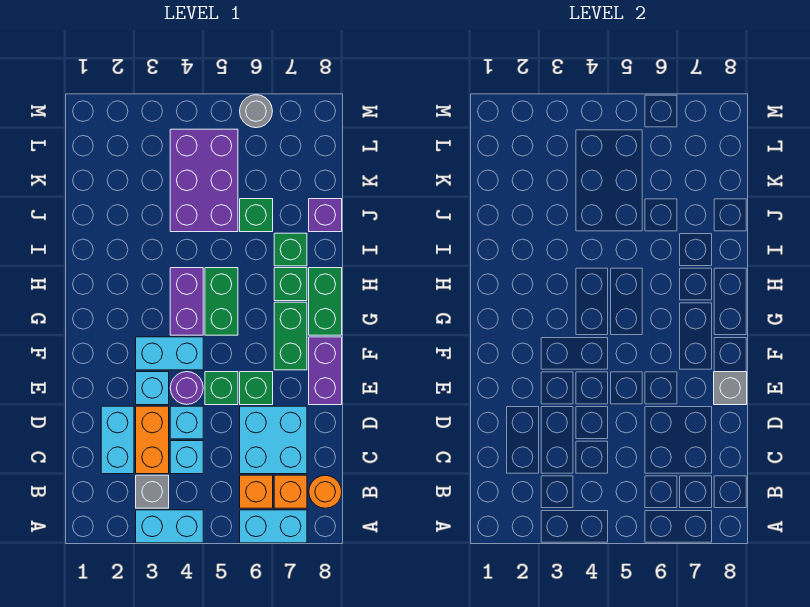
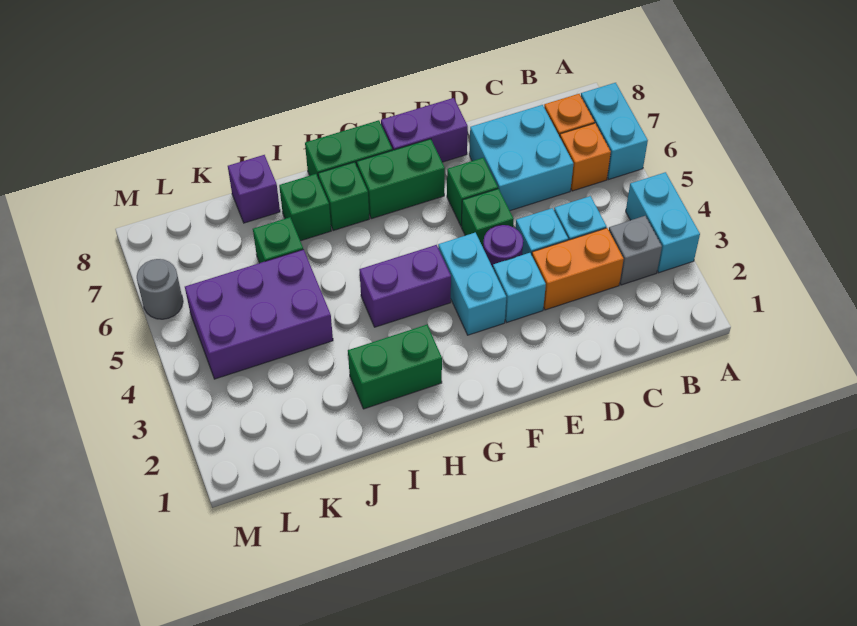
orange 1x1 round brick [309,475,342,508] -> none
cyan 1x2 brick [101,406,134,474] -> none
grey 1x1 brick [714,372,747,405] -> none
green 1x2 brick [205,268,238,335] -> green 1x2 brick moved to [348,325,442,409]

